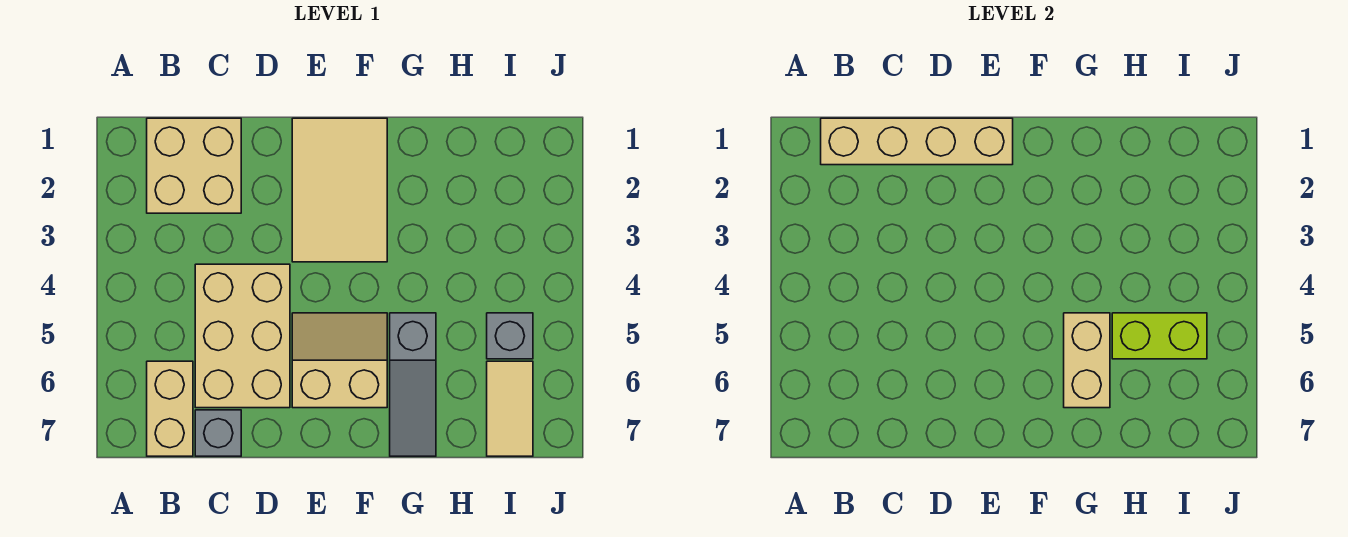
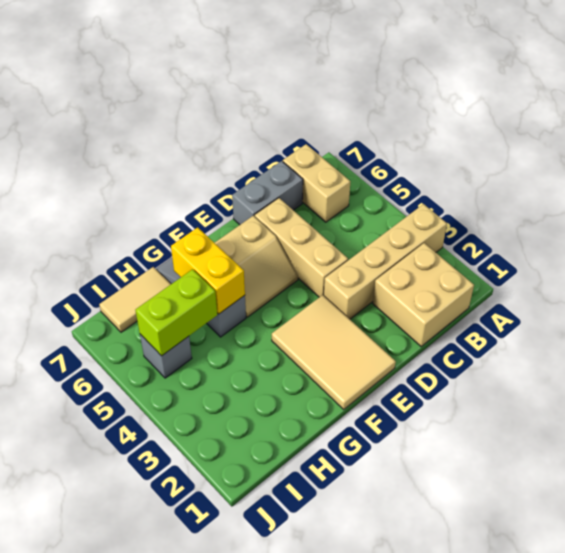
tan 1x4 brick [821,118,1013,165] -> tan 1x4 brick moved to [324,204,447,319]
tan 2x3 brick [195,264,290,408] -> tan 1x3 brick [255,198,348,297]
grey 1x1 brick [195,410,241,456] -> grey 1x2 brick [232,161,303,225]
tan 1x2 brick [1064,313,1110,408] -> yellow 1x2 brick [171,227,245,314]
tan 1x2 tile [487,361,533,456] -> tan 1x2 tile turned to [99,267,171,332]

